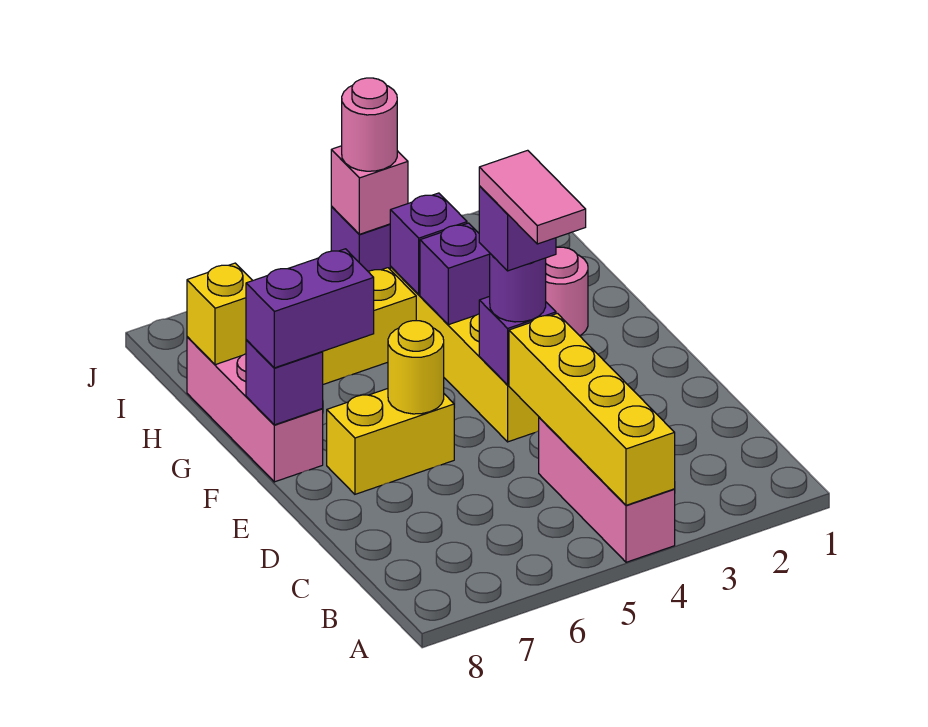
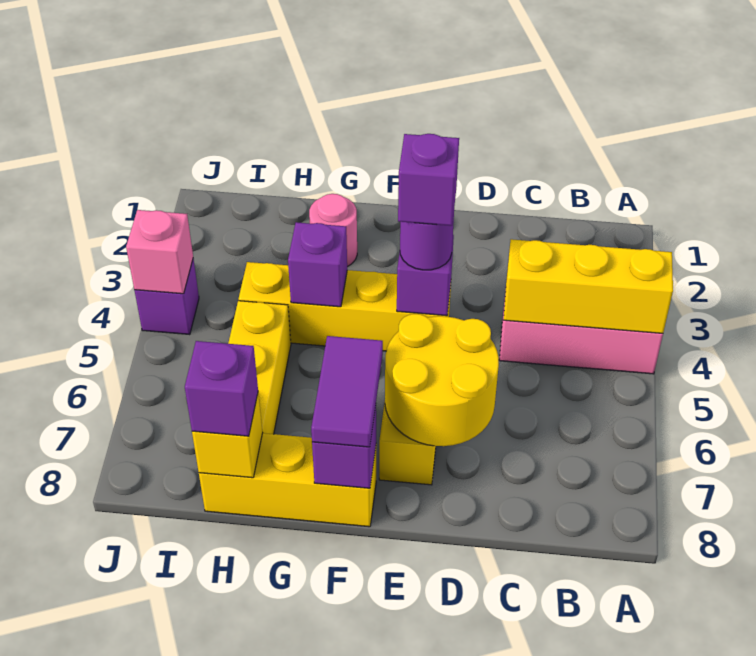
yellow 1x4 brick [509,313,675,505] -> yellow 1x3 brick [504,239,673,333]
pink 1x2 tile [479,150,586,244] -> none
yellow 1x1 round brick [388,321,444,414] -> yellow 2x2 round brick [385,314,499,446]
purple 1x2 brick [246,249,374,368] -> purple 1x2 tile [311,336,383,447]
pink 1x3 brick [187,337,323,482] -> yellow 1x3 brick [199,433,376,527]
purple 1x1 brick [390,193,467,295] -> purple 1x1 brick moved to [185,341,258,436]
pink 1x1 round brick [342,78,397,171] -> none

